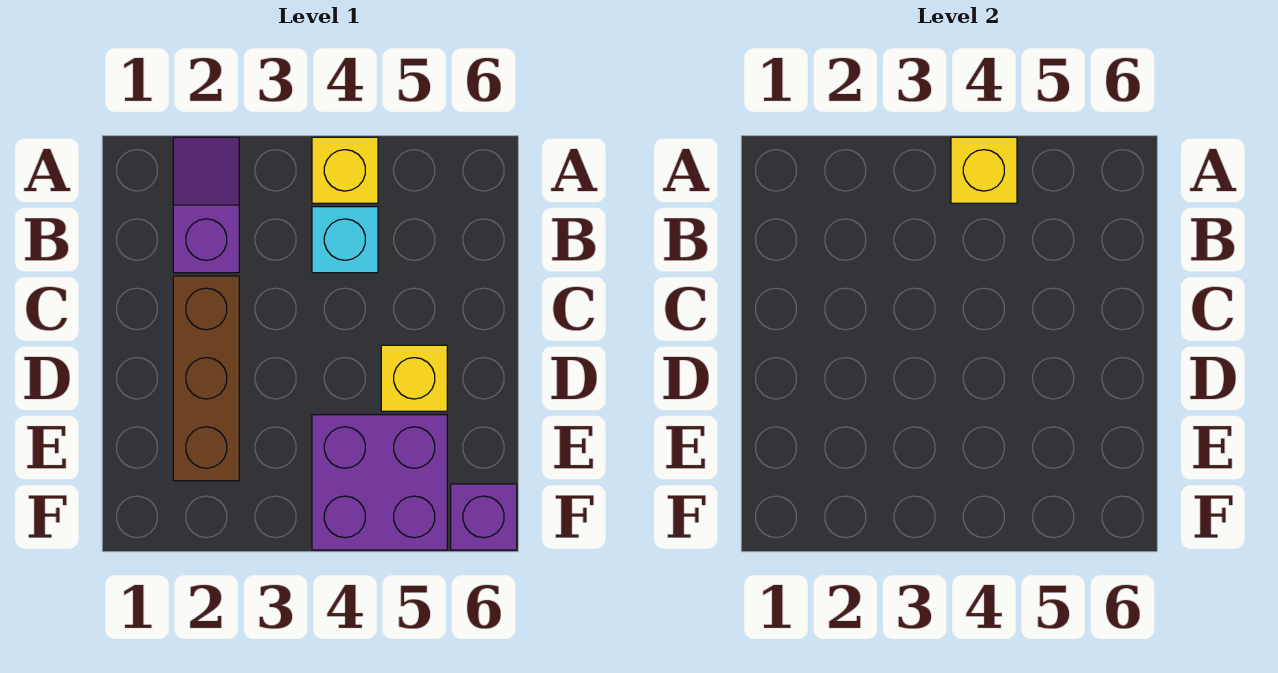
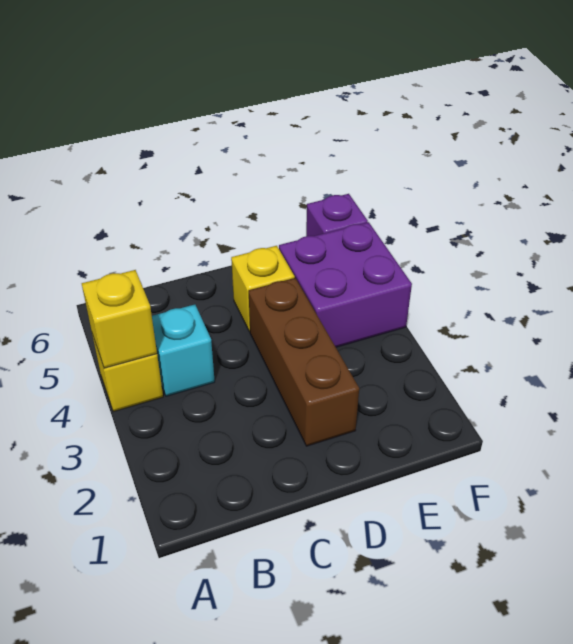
purple 1x2 slope [173,137,239,273] -> none
brown 1x3 brick [173,276,239,481] -> brown 1x3 brick turned to [249,278,359,446]

